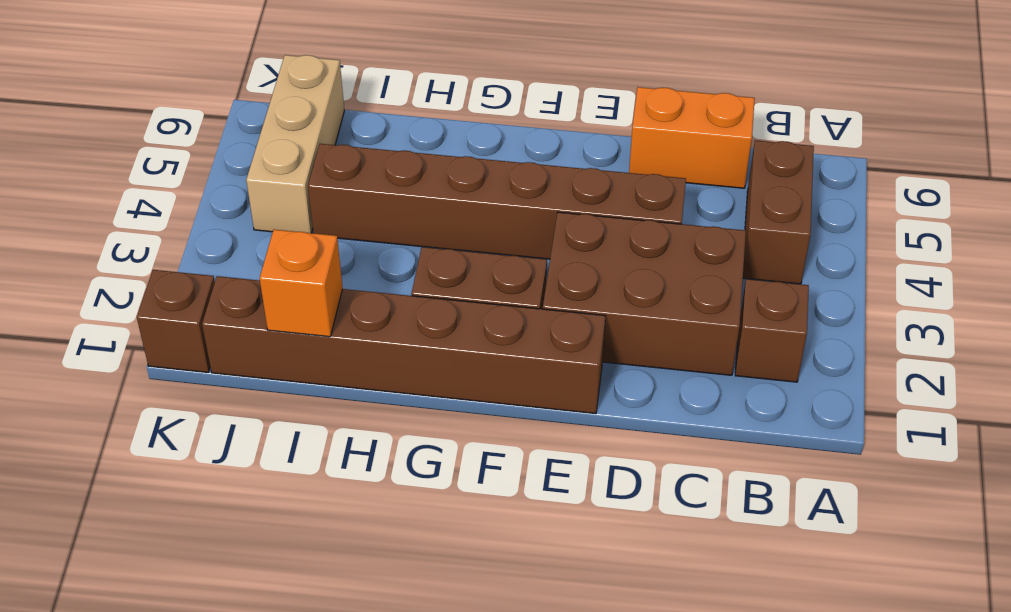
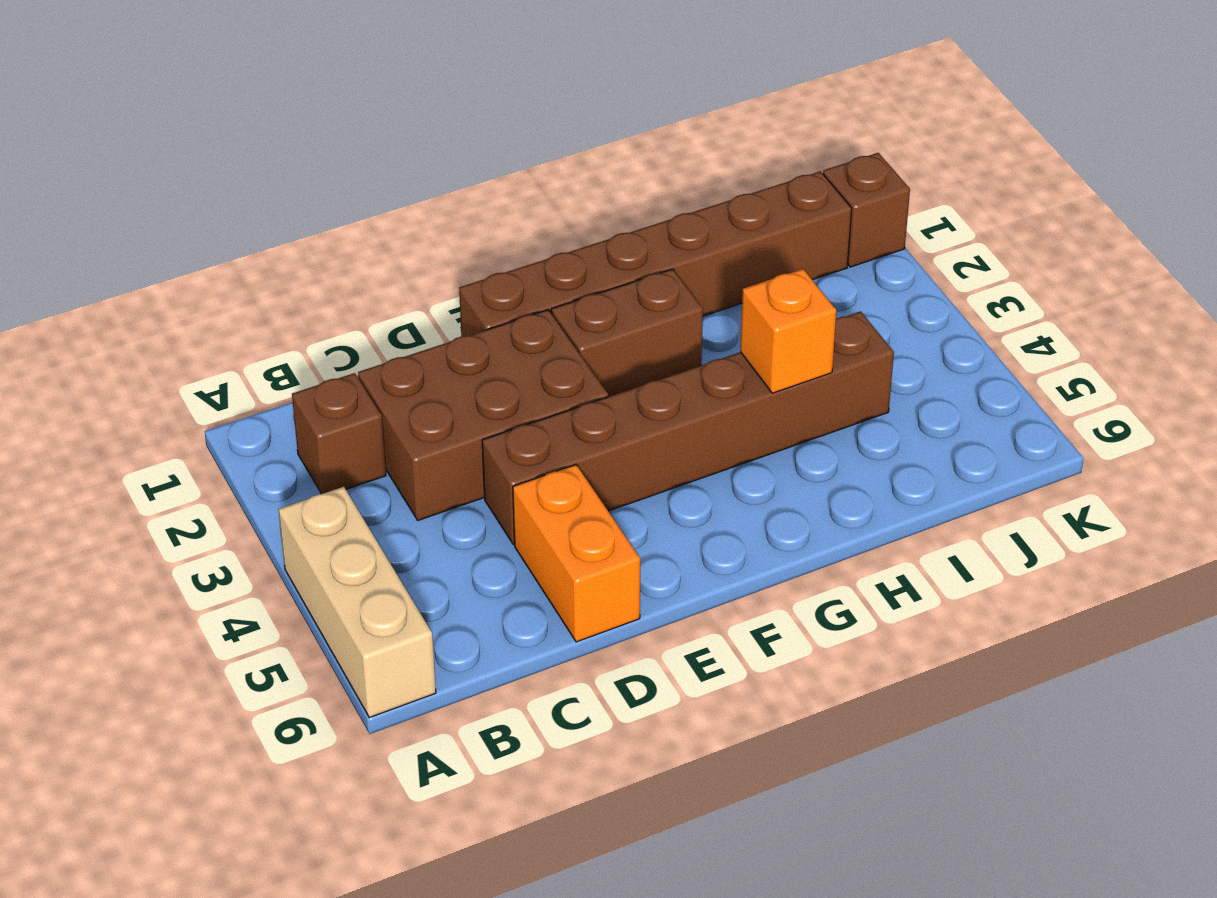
brown 1x2 brick [743,140,814,284] -> none
orange 1x2 brick [629,87,755,188] -> orange 1x2 brick turned to [513,465,640,642]
orange 1x1 brick [260,230,343,337] -> orange 1x1 brick moved to [740,269,836,393]
tan 1x3 brick [246,55,344,233] -> tan 1x3 brick moved to [278,487,436,718]

